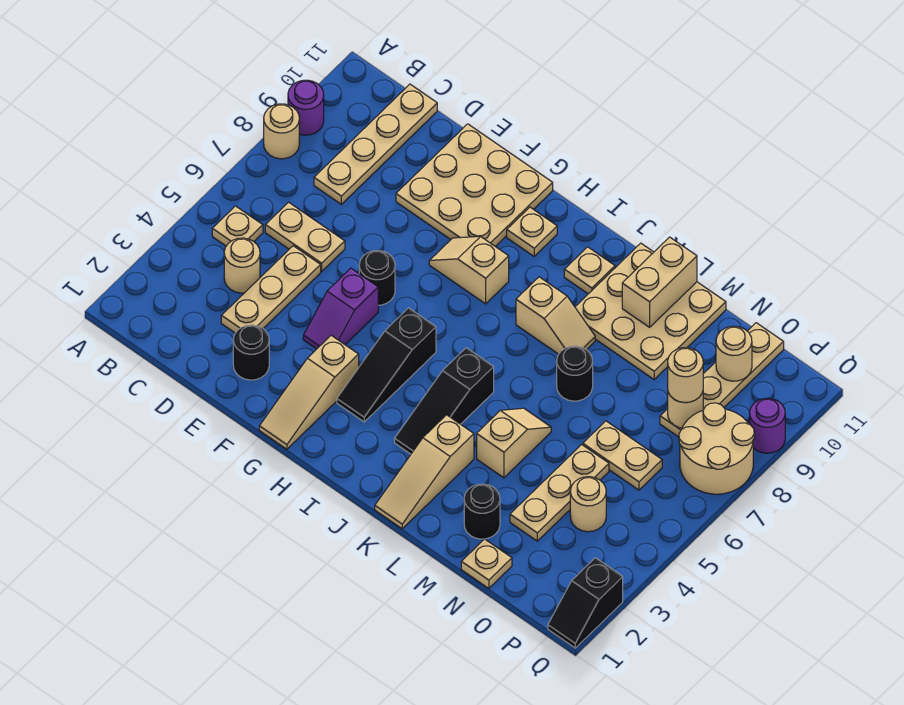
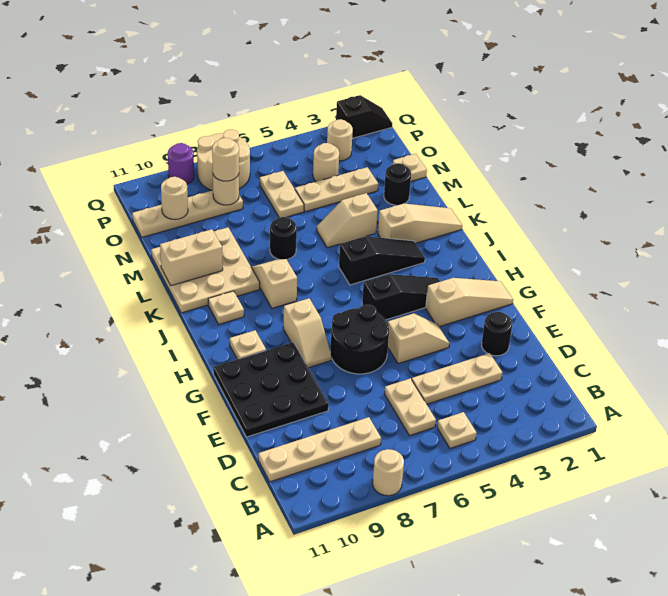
purple 1x1 round brick [288,80,324,135] -> none
tan 1x1 round brick [224,238,260,293] -> tan 1x1 round brick moved to [327,119,353,161]
tan 3x3 plate [396,124,553,247] -> black 3x3 plate [213,342,329,437]
purple 1x2 slope [303,268,378,349] -> tan 1x2 slope [388,313,450,364]
black 1x1 round brick [359,250,395,305] -> black 2x2 round brick [331,305,389,374]

